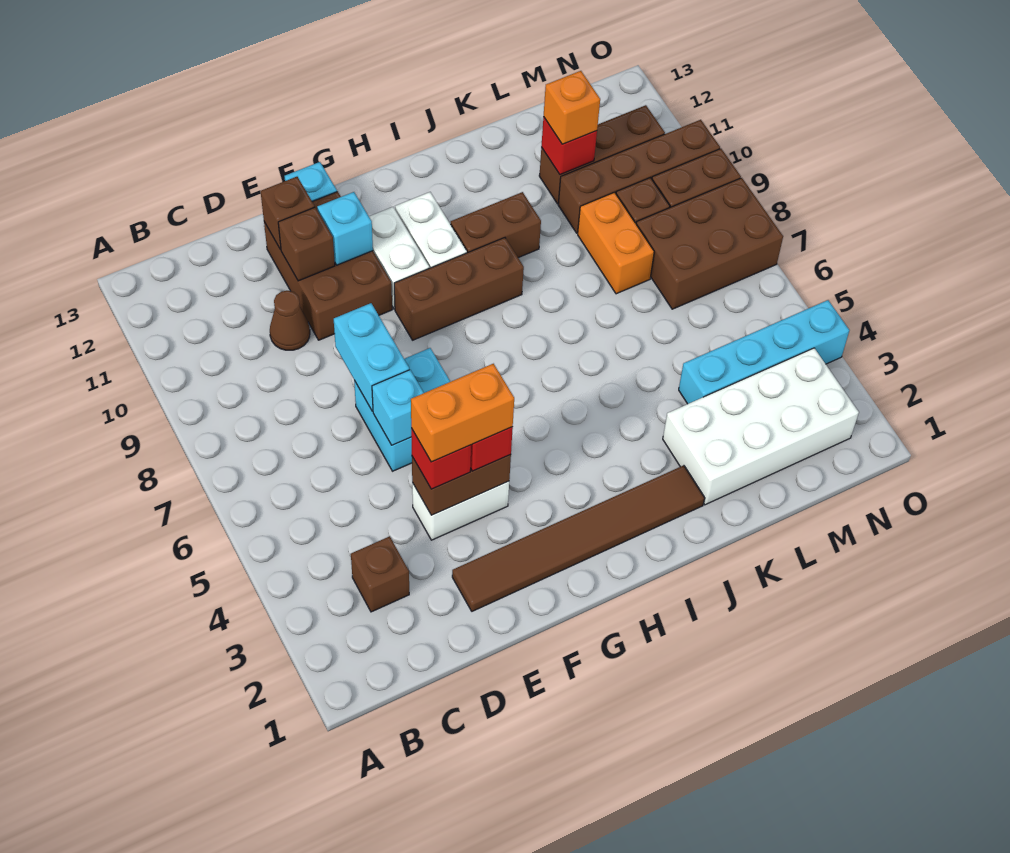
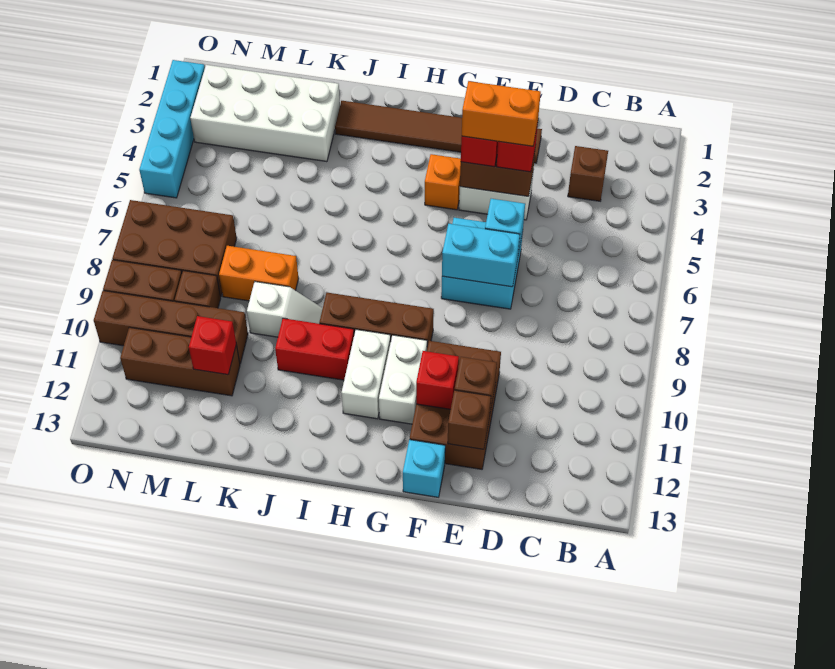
brown 1x1 cone [270,291,310,350] -> none
cyan 1x2 brick [334,303,409,411] -> cyan 1x2 brick turned to [442,223,520,287]
cyan 1x1 brick [317,192,373,265] -> red 1x1 brick [416,351,459,409]
brown 1x2 brick [451,192,541,258] -> red 1x2 brick [275,318,354,380]
none -> white 1x2 slope [247,282,323,337]
cyan 1x4 brick [679,300,849,404] -> cyan 1x4 brick turned to [139,60,205,198]
orange 1x2 brick [578,192,654,294] -> orange 1x2 brick turned to [219,246,299,301]
orange 1x1 brick [544,71,600,144] -> orange 1x1 brick moved to [425,154,461,210]

